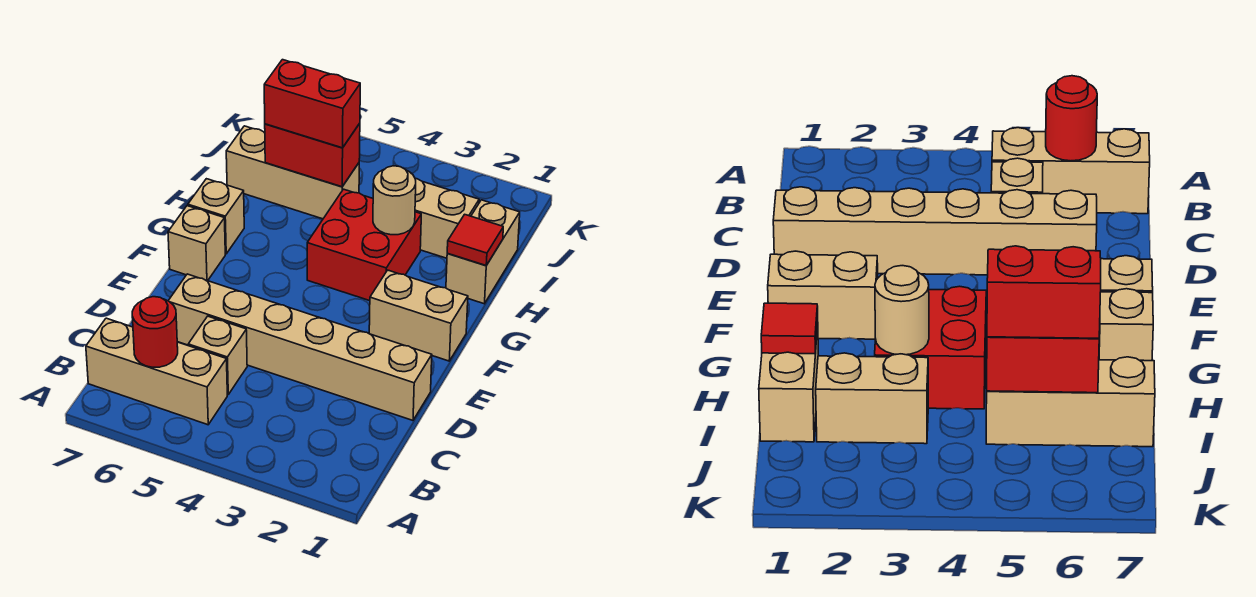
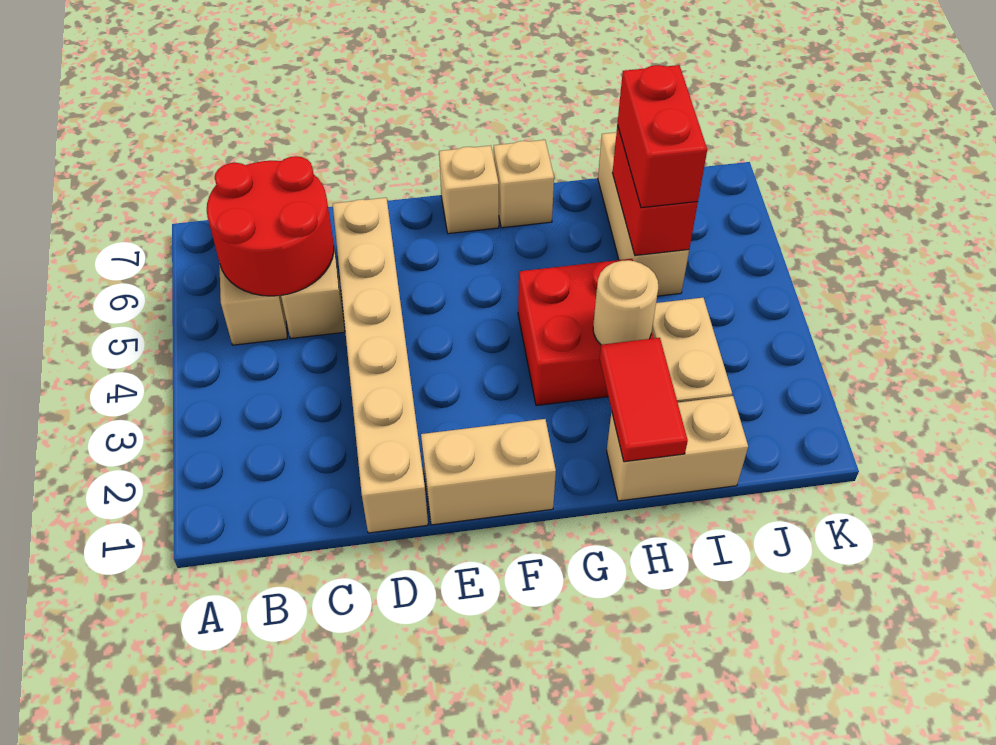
red 1x1 round brick [132,297,178,367] -> red 2x2 round brick [207,156,334,296]
tan 1x2 brick [369,270,468,361] -> tan 1x2 brick turned to [421,419,556,525]
red 1x1 tile [447,214,503,266] -> red 1x2 tile [600,338,688,462]

